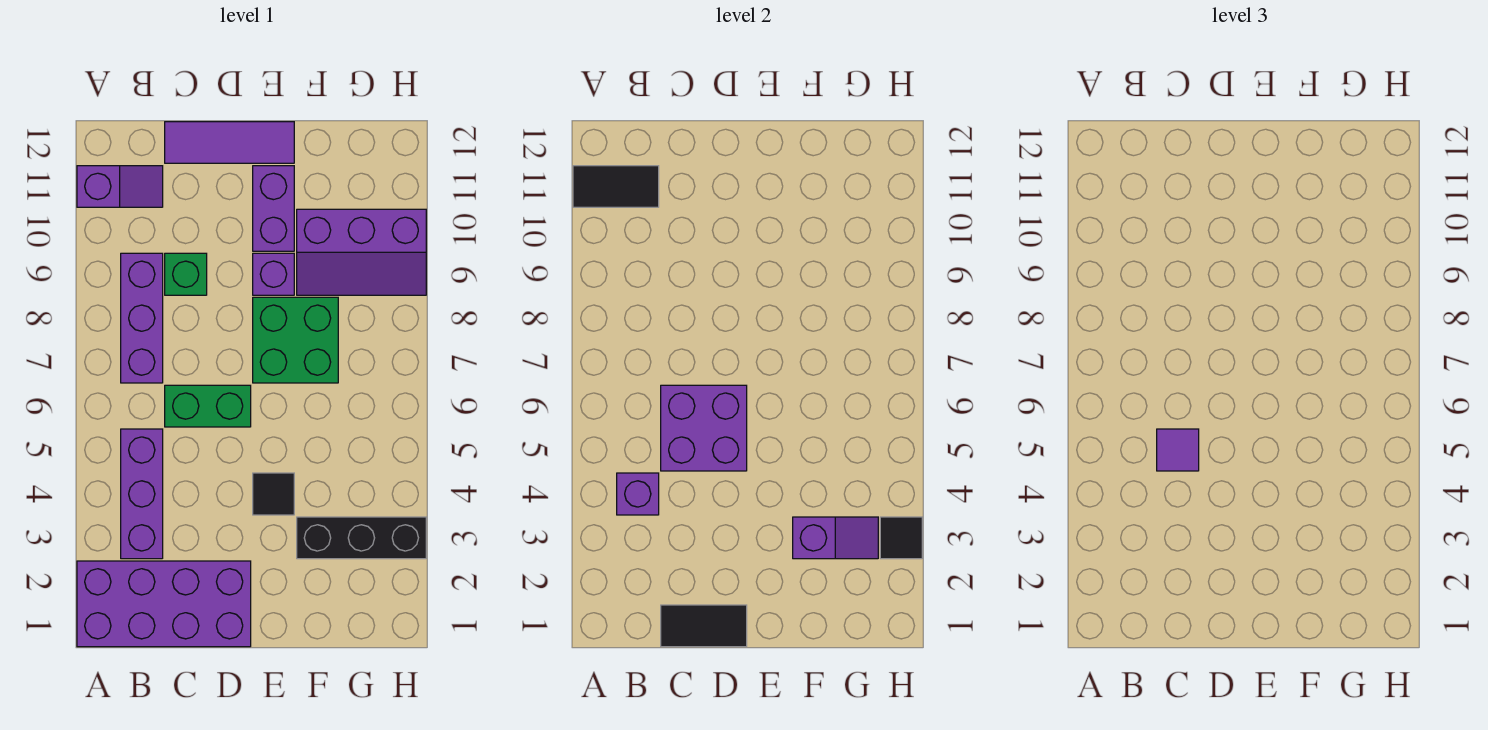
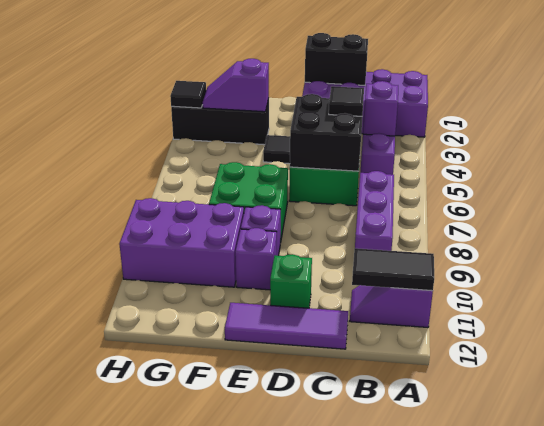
black 1x2 tile [661,605,747,647] -> black 1x2 brick [305,33,368,85]
purple 2x2 brick [661,385,747,471] -> black 2x2 brick [290,94,363,171]
purple 1x1 tile [1157,429,1199,471] -> black 1x1 tile [329,86,364,116]
green 1x1 brick [165,253,207,295] -> green 1x1 brick moved to [270,254,312,308]
purple 1x2 brick [253,166,294,251] -> purple 1x1 brick [235,228,277,290]
purple 2x3 slope [297,209,426,295] -> purple 2x3 brick [119,198,244,287]

